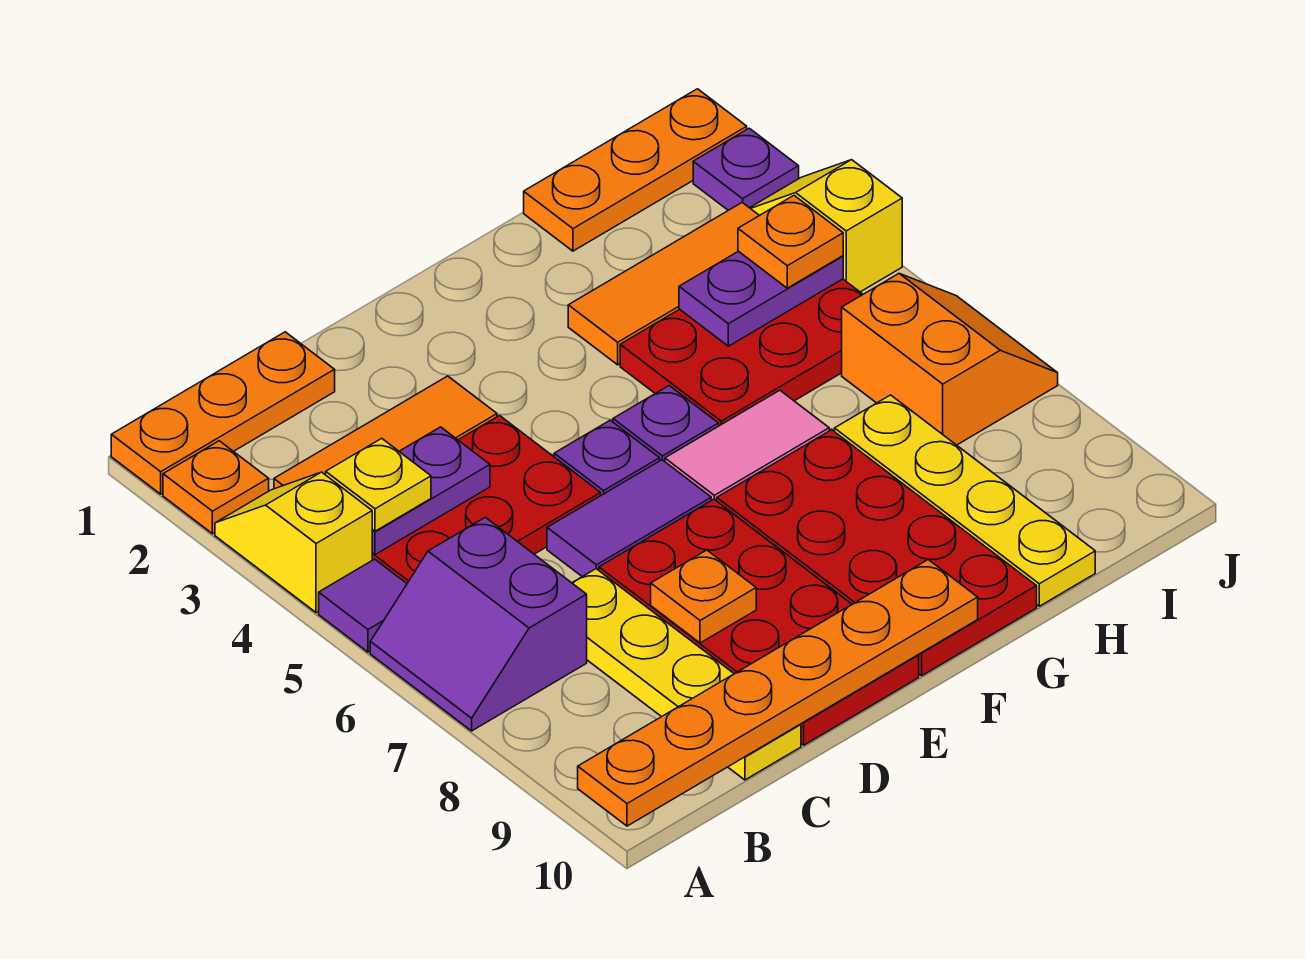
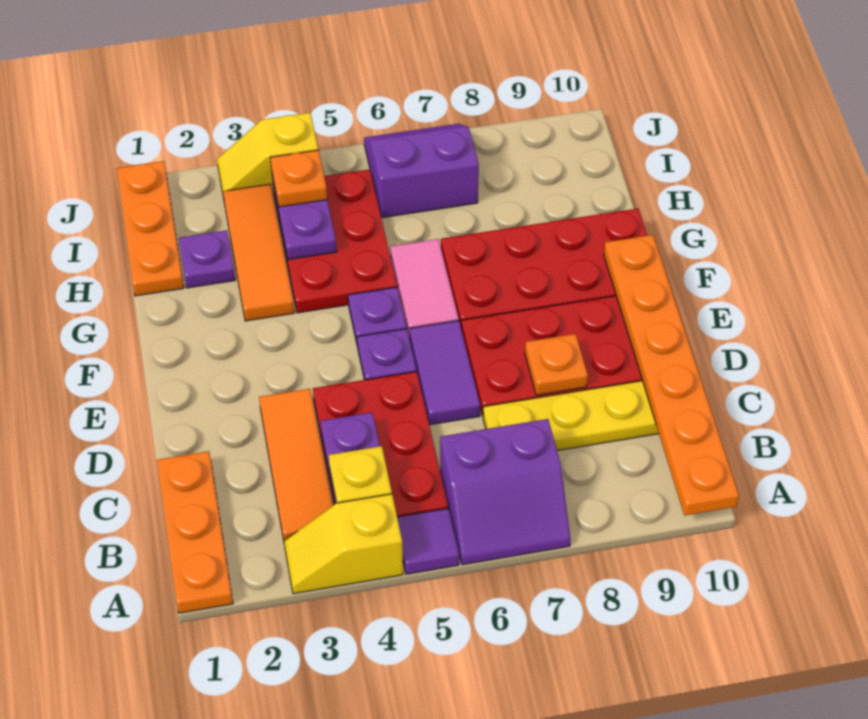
orange 1x1 plate [163,441,269,534] -> none
yellow 1x4 plate [835,395,1095,606] -> none
orange 2x2 slope [842,274,1058,445] -> purple 2x2 slope [364,124,479,218]
purple 1x1 plate [693,128,799,210] -> purple 1x1 plate moved to [179,230,235,288]

